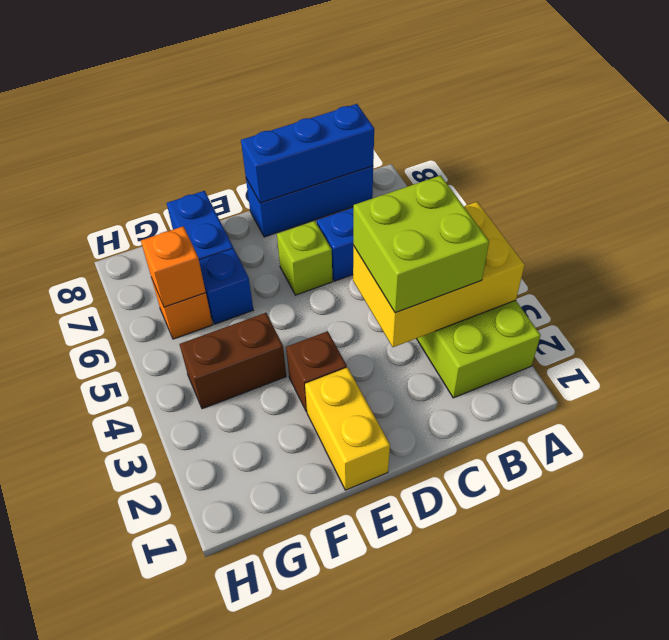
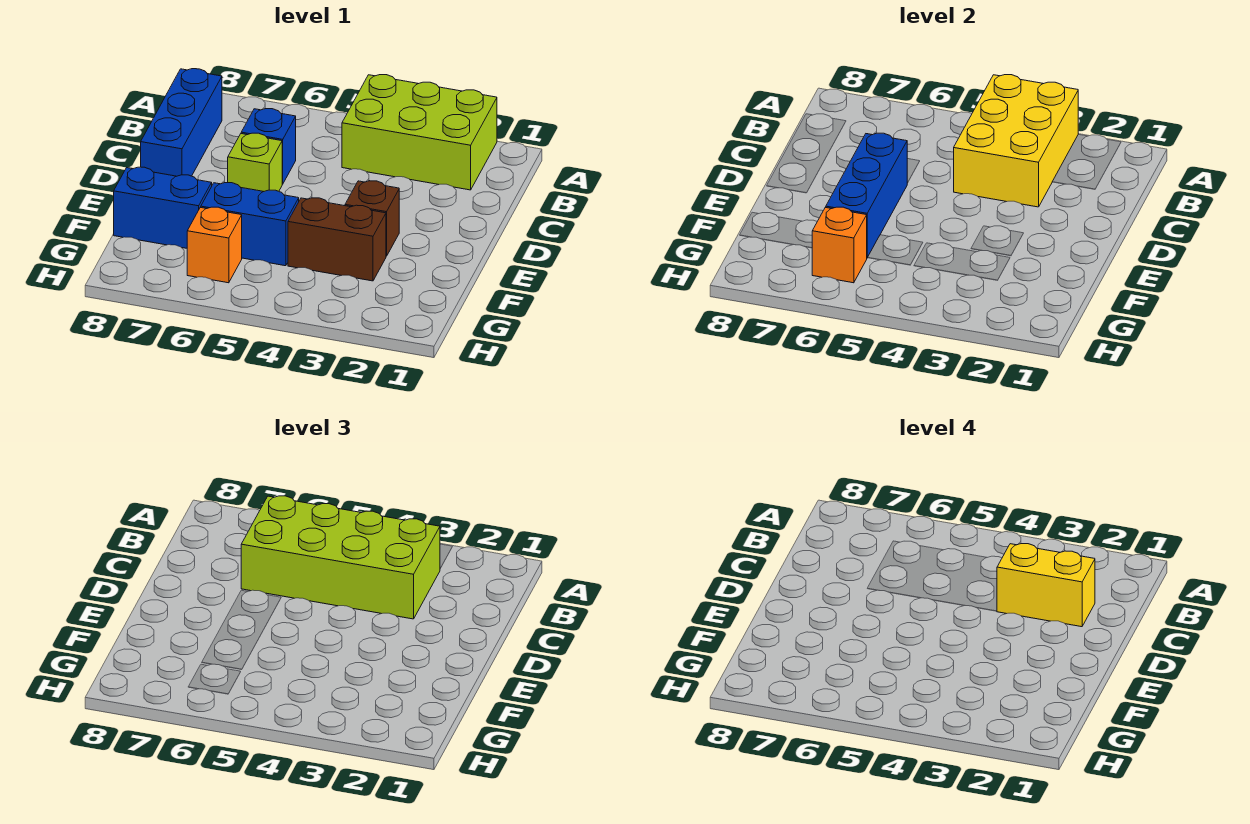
lime 2x2 brick [353,175,489,313] -> lime 2x4 brick [241,496,440,619]
blue 1x3 brick [241,104,374,203] -> blue 1x3 brick moved to [826,133,907,258]
yellow 1x2 brick [305,367,390,490] -> yellow 1x2 brick moved to [997,544,1095,627]
brown 1x2 brick [179,313,286,409] -> brown 1x2 brick turned to [288,198,386,281]
blue 1x1 brick [199,248,253,324] -> blue 1x2 brick [201,183,299,266]

